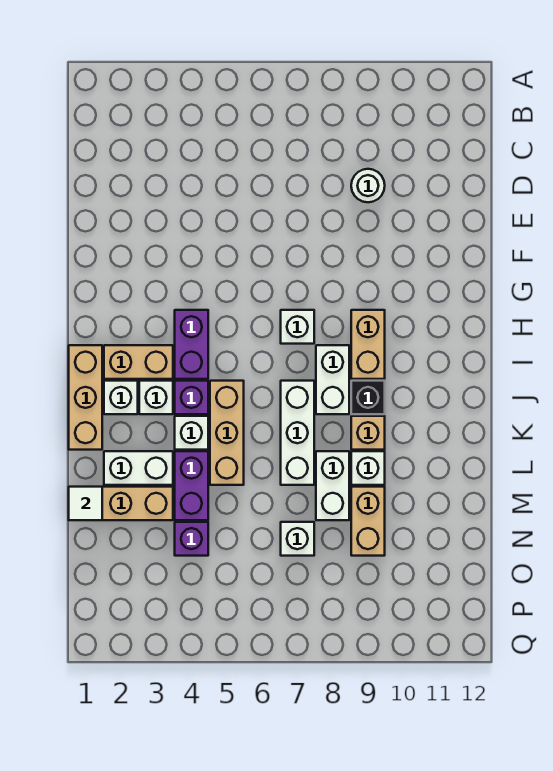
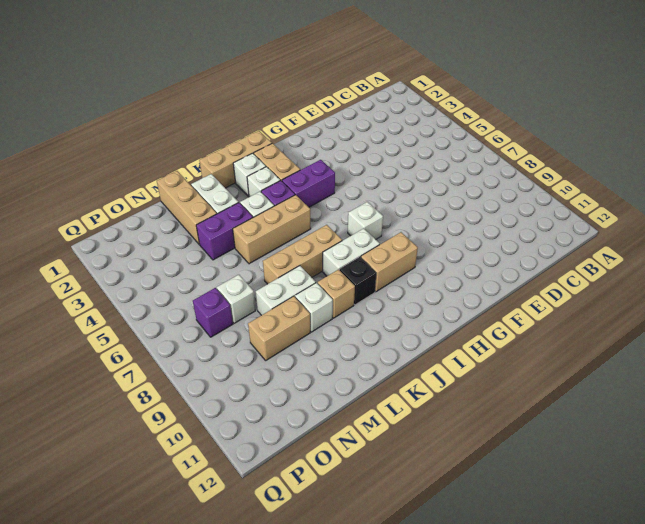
white 1x1 round brick [351,169,385,202] -> none
white 1x3 brick [281,381,314,485] -> tan 1x3 brick [263,225,342,284]
white 1x1 tile [69,487,102,520] -> none
purple 1x1 brick [175,522,208,556] -> purple 1x1 brick moved to [193,288,233,337]

